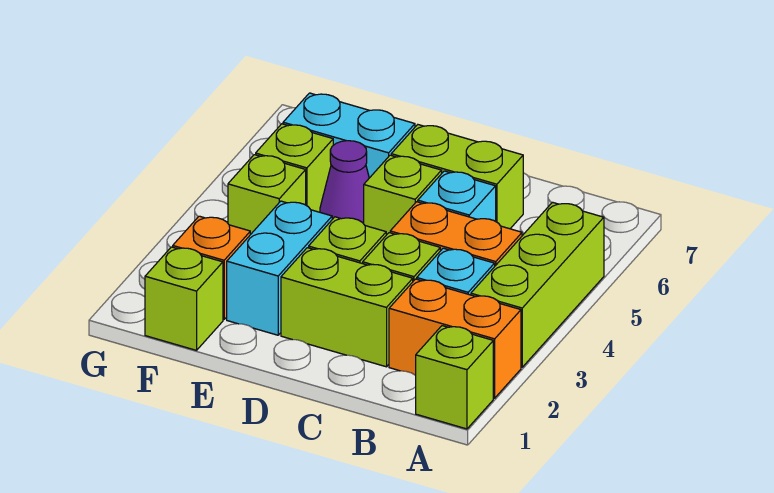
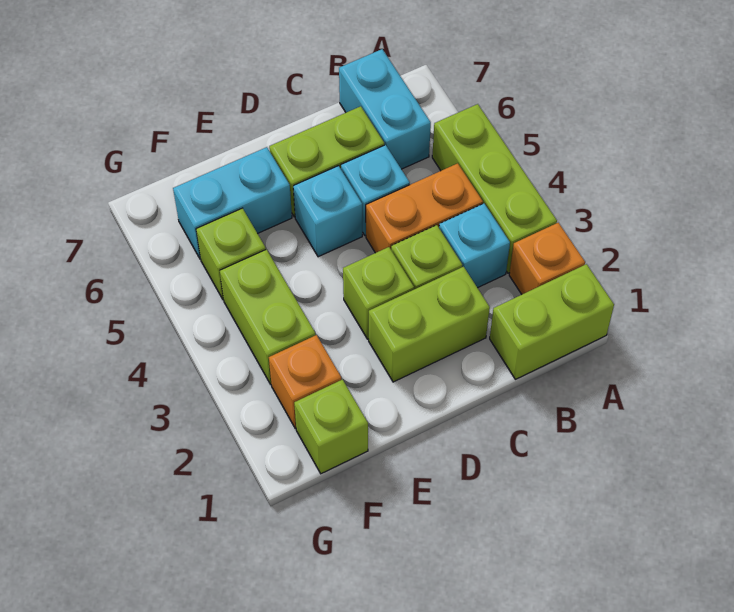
lime 1x1 brick [415,326,493,429] -> lime 1x2 brick [490,264,614,379]
orange 1x2 brick [389,279,521,398] -> orange 1x1 brick [509,223,585,294]
lime 1x1 brick [364,155,442,235] -> cyan 1x1 brick [293,166,362,257]
cyan 1x2 brick [227,201,332,335] -> cyan 1x2 brick moved to [339,49,431,169]
purple 1x1 cone [320,141,369,224] -> none
lime 1x1 brick [228,155,306,235] -> lime 1x2 brick [220,249,316,384]

